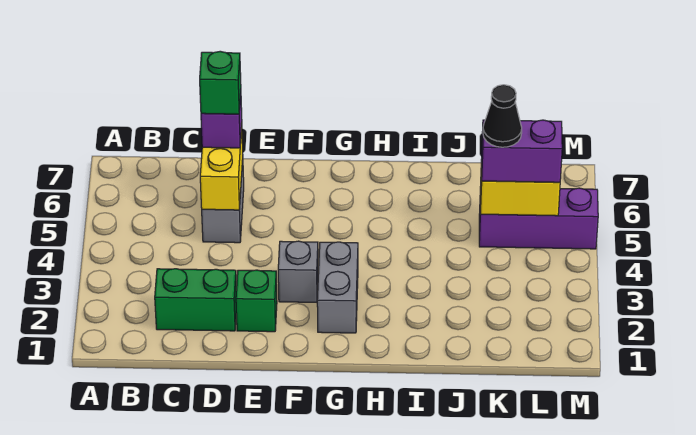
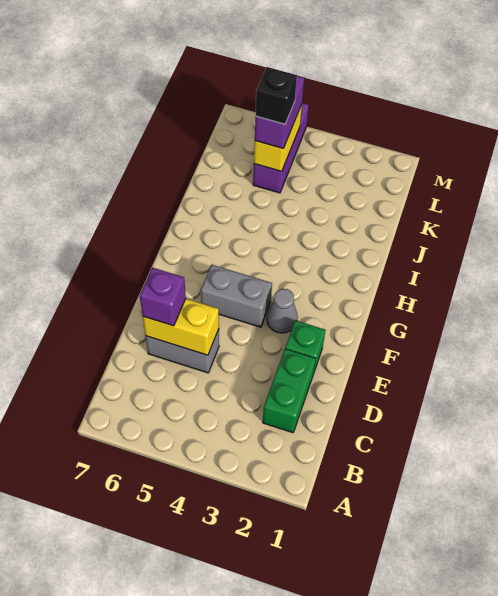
green 1x1 brick [200,51,241,114] -> none
grey 1x1 brick [278,241,318,302] -> grey 1x1 cone [267,289,298,333]
grey 1x2 brick [317,242,358,333] -> grey 1x2 brick moved to [201,265,272,327]
black 1x1 cone [483,85,522,147] -> black 1x1 brick [256,67,297,124]

